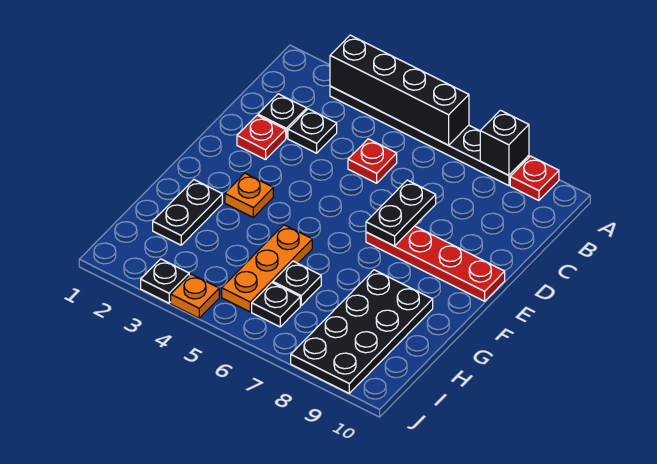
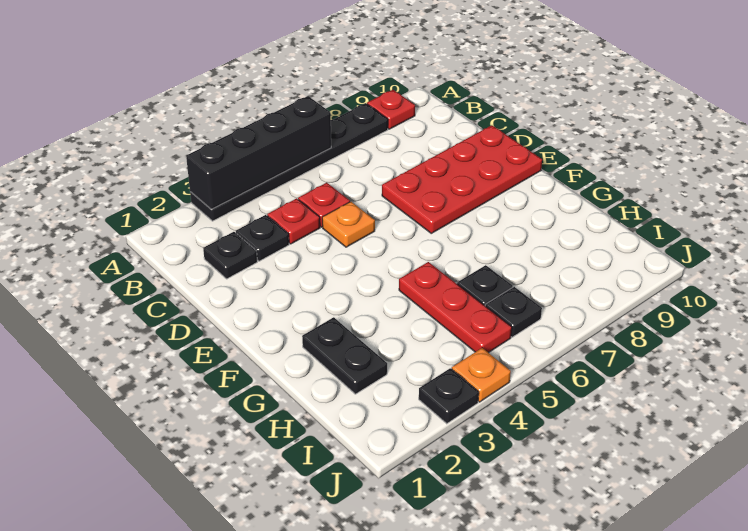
black 1x1 brick [480,110,529,175] -> none
red 1x1 plate [237,115,286,160] -> red 1x1 plate moved to [267,198,320,244]
black 1x2 plate [366,180,436,246] -> none
red 1x4 plate [366,226,505,301] -> red 2x4 plate [382,125,542,233]
orange 1x1 plate [225,173,273,217] -> orange 1x1 plate moved to [322,202,375,247]
orange 1x3 plate [222,225,312,312] -> red 1x3 plate [399,262,512,353]
black 2x4 plate [291,270,433,393] -> none

